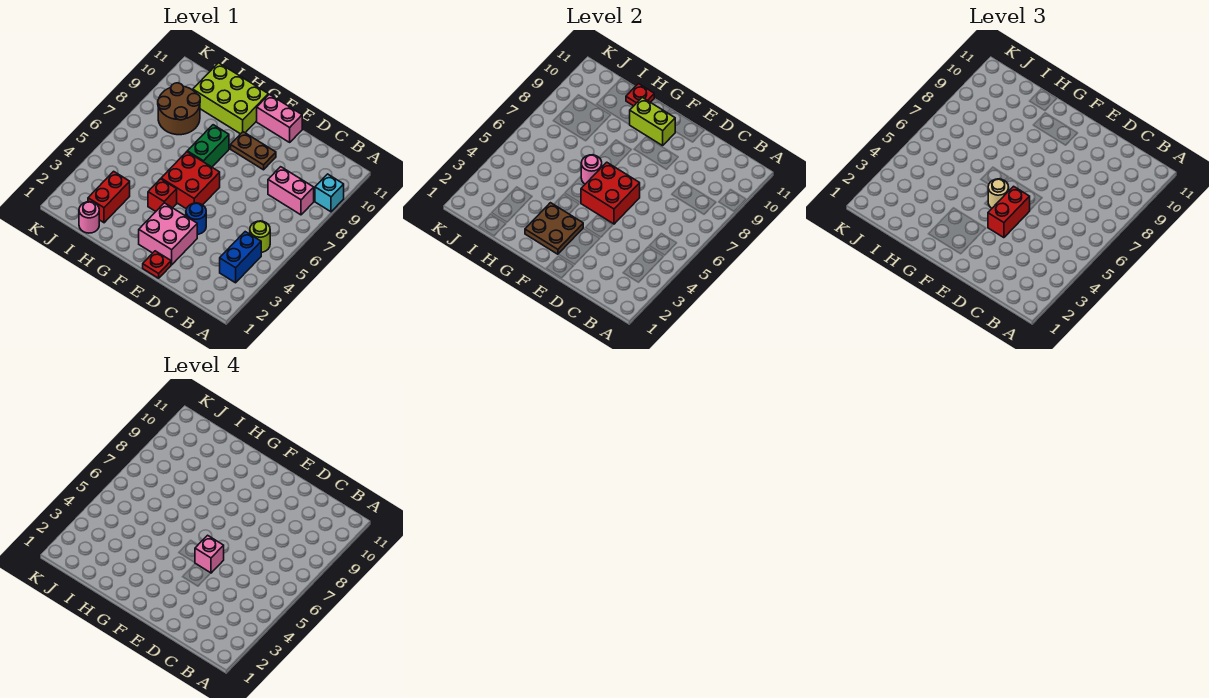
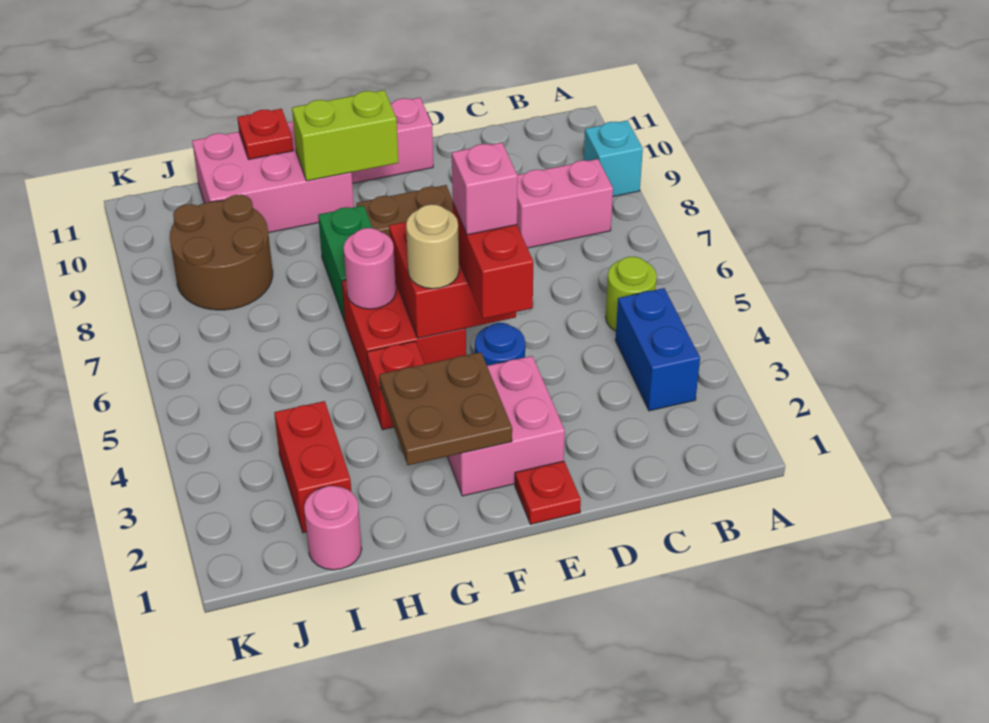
lime 2x3 brick [193,63,268,134] -> pink 2x3 brick [192,122,354,233]

